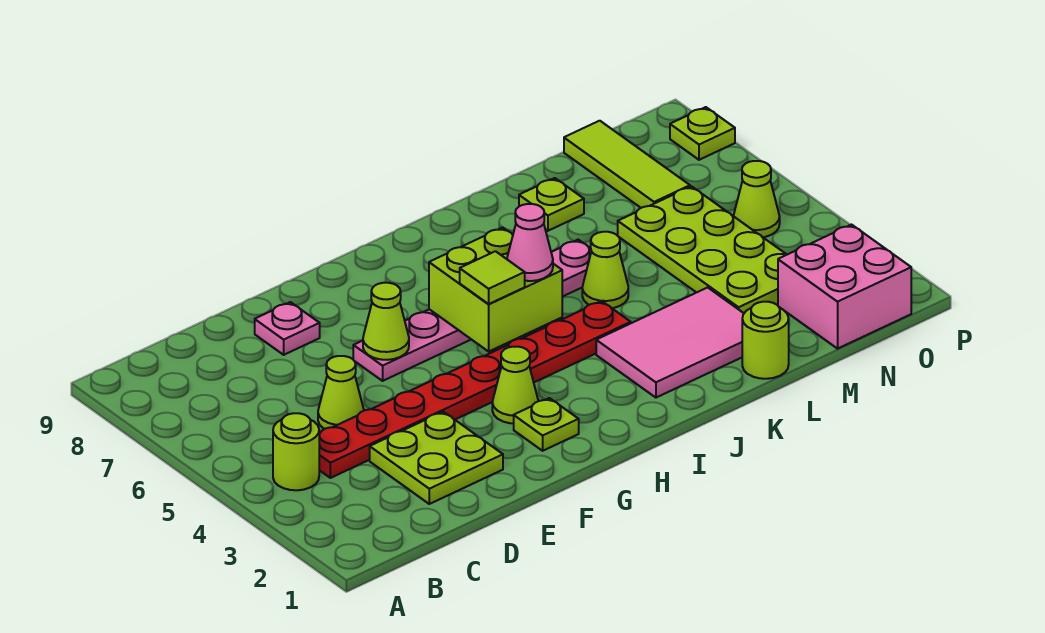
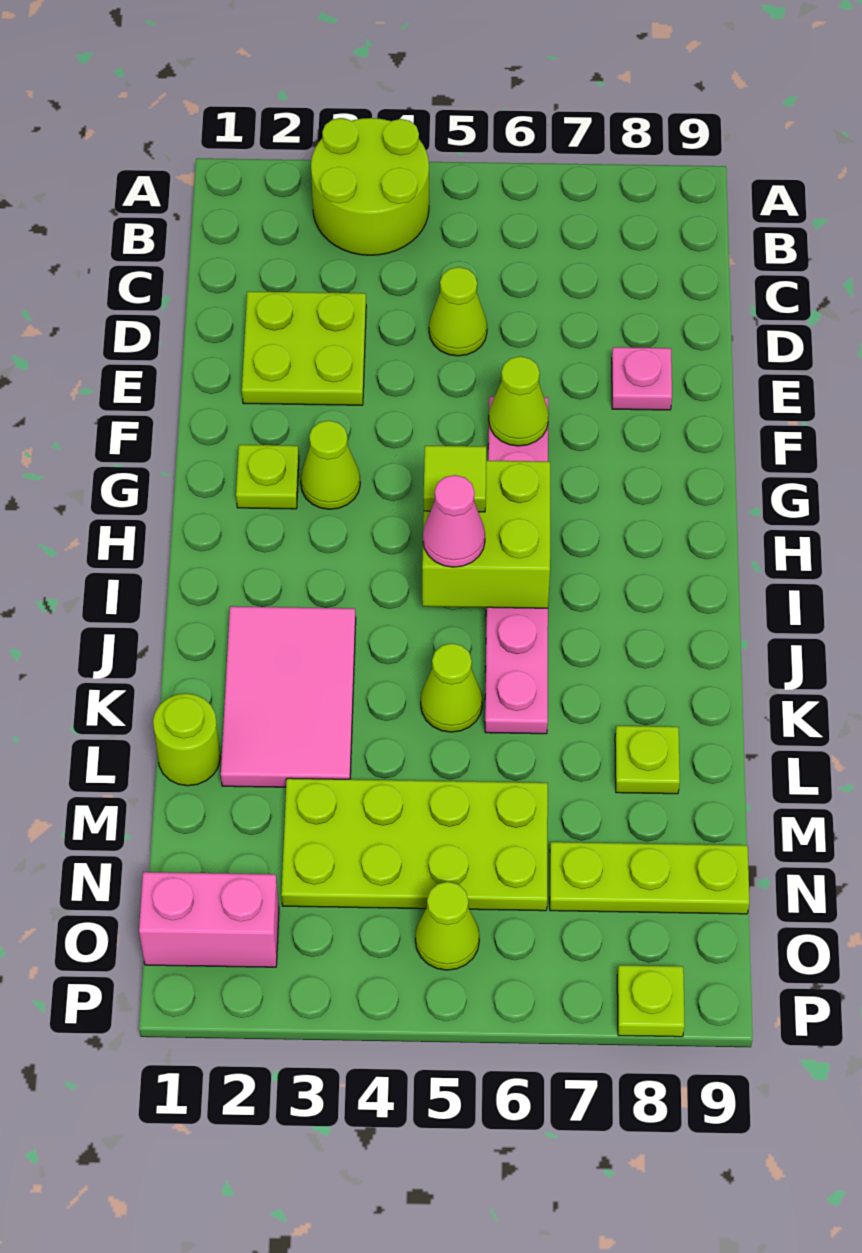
lime 1x1 round brick [273,413,319,490] -> lime 2x2 round brick [311,118,429,255]
red 1x8 plate [319,301,631,478] -> none
pink 2x2 brick [778,225,911,349] -> pink 1x2 brick [139,872,279,967]
lime 1x3 tile [564,121,690,208] -> lime 1x3 plate [550,842,749,914]

